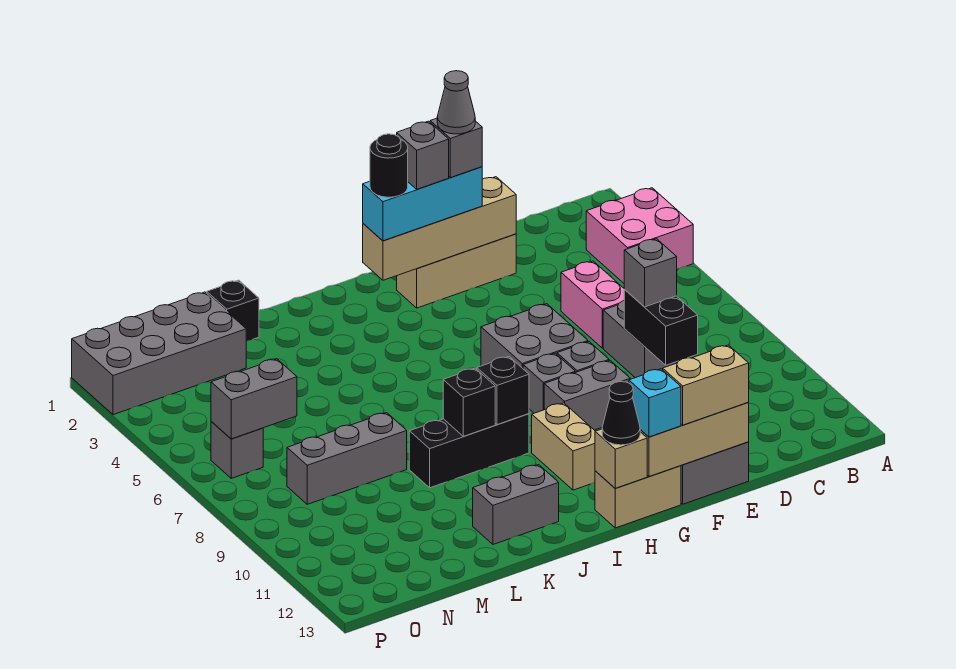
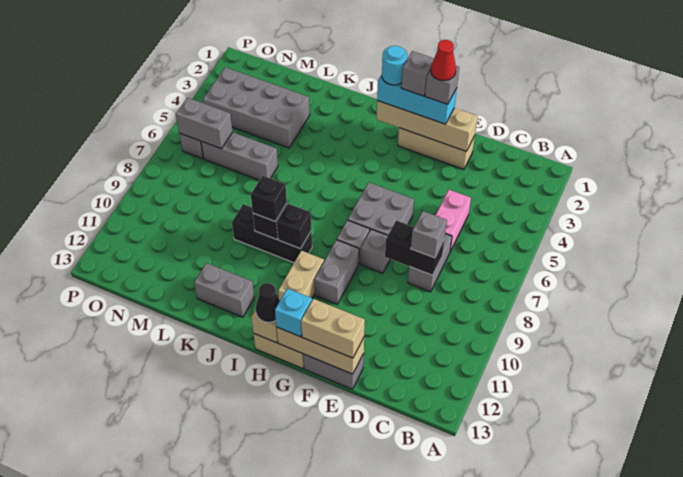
pink 2x2 brick [586,188,693,283] -> none
black 1x2 brick [624,290,698,365] -> black 1x2 brick turned to [385,220,444,275]
grey 1x1 cone [437,71,475,134] -> red 1x1 cone [431,40,456,81]
grey 1x2 brick [544,360,630,430] -> grey 1x2 brick turned to [314,240,359,304]
black 1x1 round brick [370,134,408,197] -> cyan 1x1 round brick [382,46,407,85]
black 1x1 brick [207,280,259,341] -> black 1x1 brick moved to [251,176,287,222]
grey 1x3 brick [287,413,407,504] -> grey 1x3 brick moved to [201,132,278,180]
grey 2x4 brick [72,292,246,415] -> grey 2x4 brick moved to [203,67,310,148]

